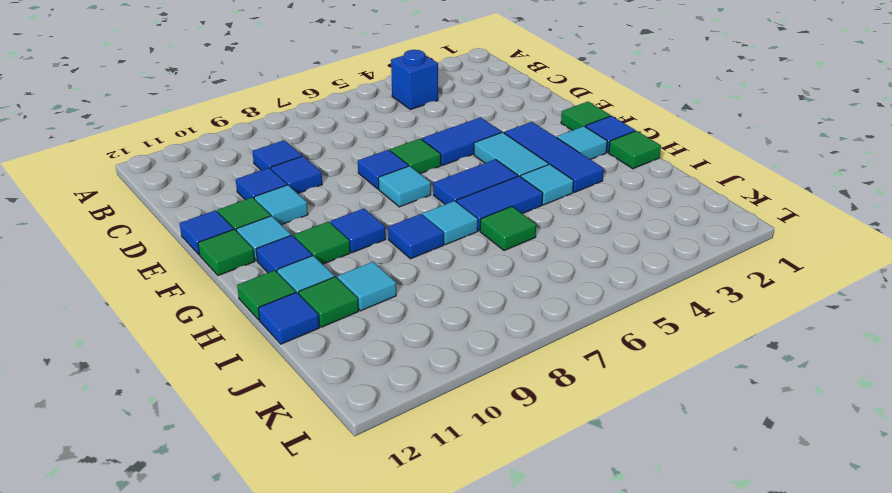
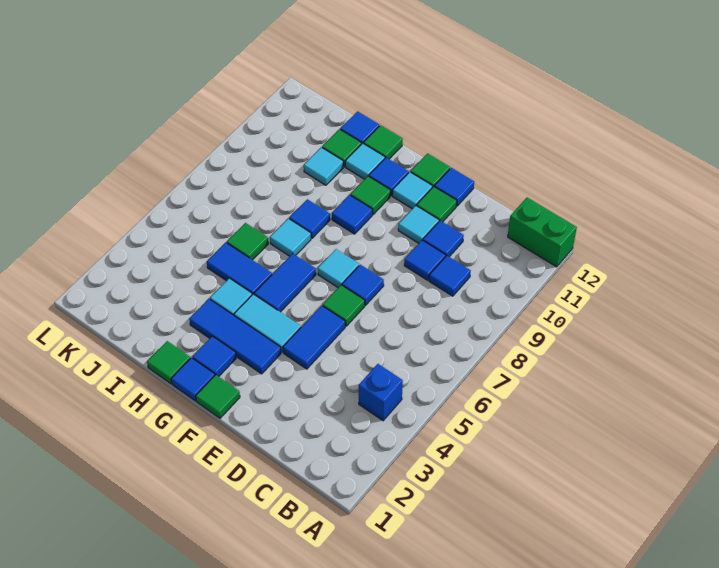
none -> green 1x2 brick [508,197,577,267]
cyan 1x1 tile [557,126,607,160] -> blue 1x1 tile [192,336,236,376]
blue 1x2 tile [456,176,543,231] -> blue 1x2 tile turned to [207,243,272,295]

